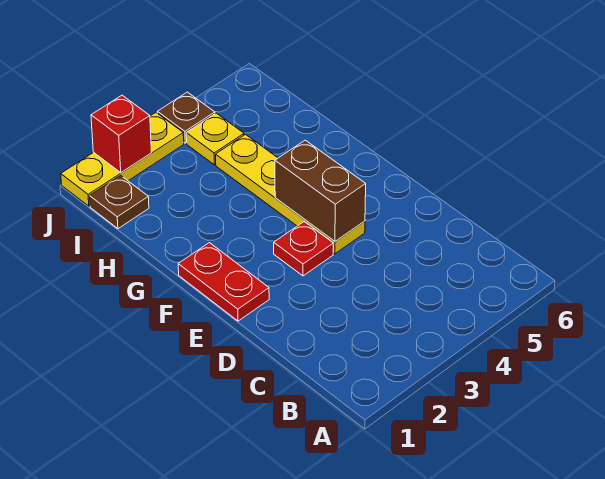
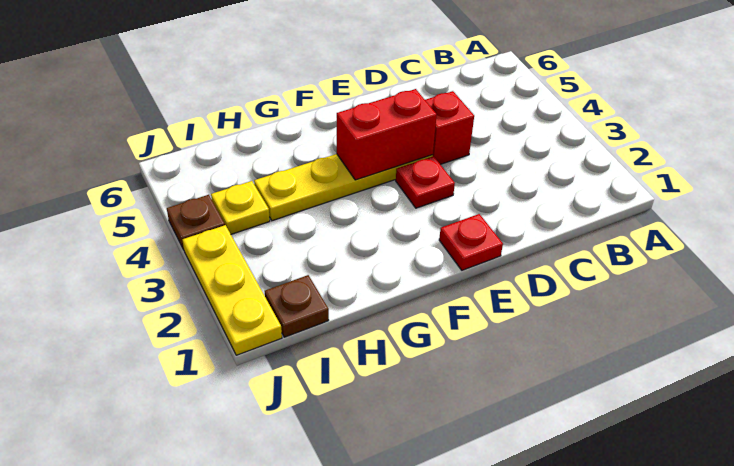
red 1x2 plate [178,243,269,321] -> red 1x1 plate [439,214,503,270]
brown 1x2 brick [275,140,366,241] -> red 1x2 brick [337,89,437,180]
red 1x1 brick [91,95,151,173] -> red 1x1 brick moved to [425,91,474,164]

